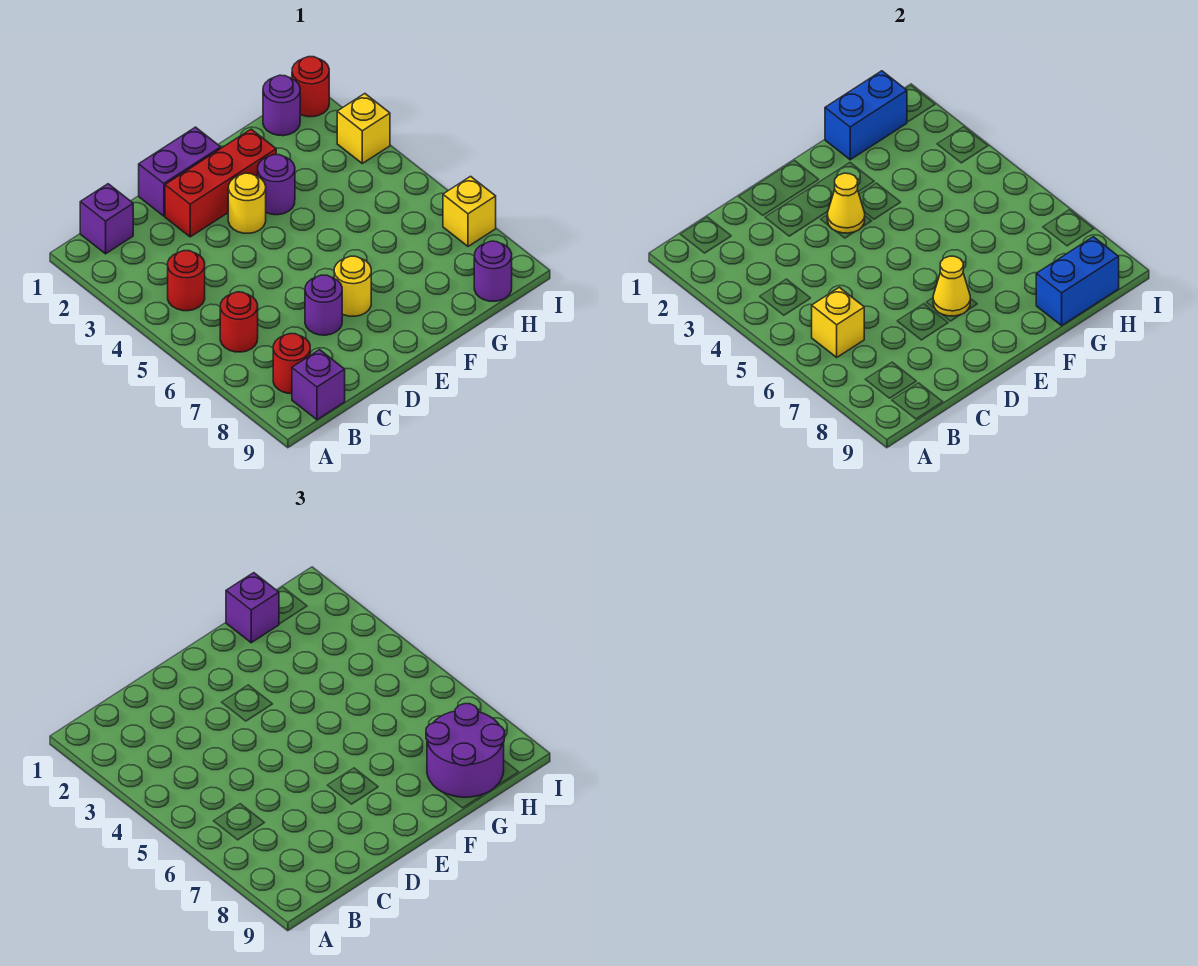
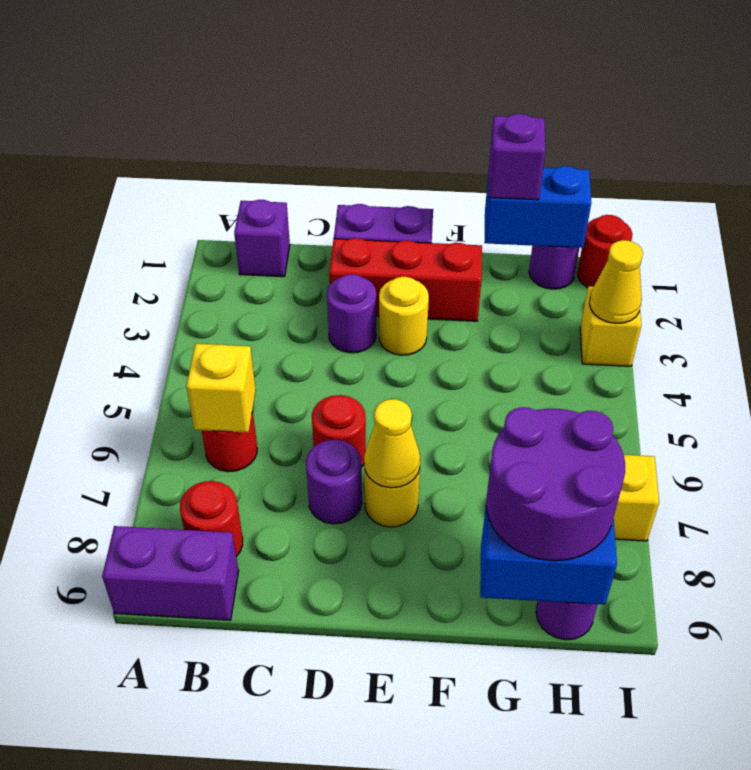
red 1x1 round brick [168,251,205,311] -> red 1x1 round brick moved to [312,395,366,467]
purple 1x1 brick [292,350,345,420] -> purple 1x2 brick [102,526,239,620]
yellow 1x1 cone [827,173,865,233] -> yellow 1x1 cone moved to [589,240,643,324]
purple 1x1 round brick [258,155,295,215] -> purple 1x1 round brick moved to [327,274,376,353]

